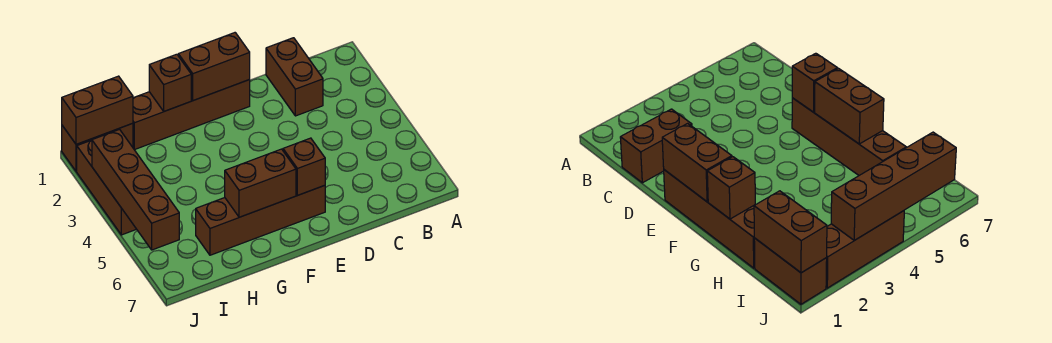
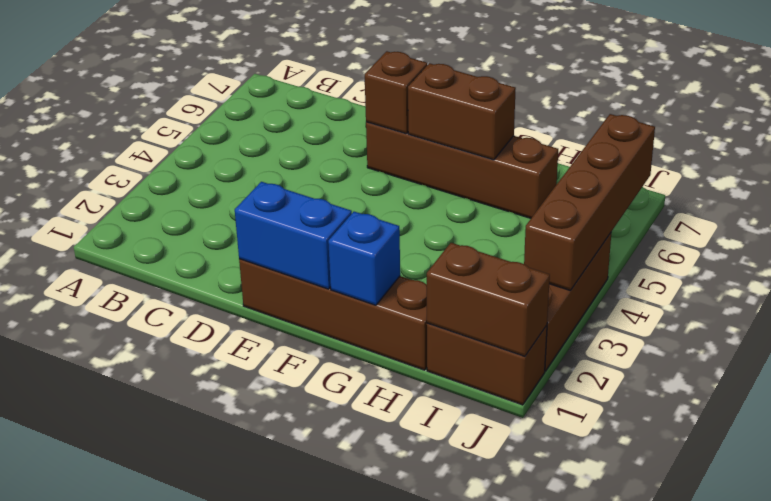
brown 1x2 brick [266,38,323,116] -> none
brown 1x2 brick [178,33,250,101] -> blue 1x2 brick [235,182,352,289]
brown 1x1 brick [149,54,191,111] -> blue 1x1 brick [328,212,400,305]

